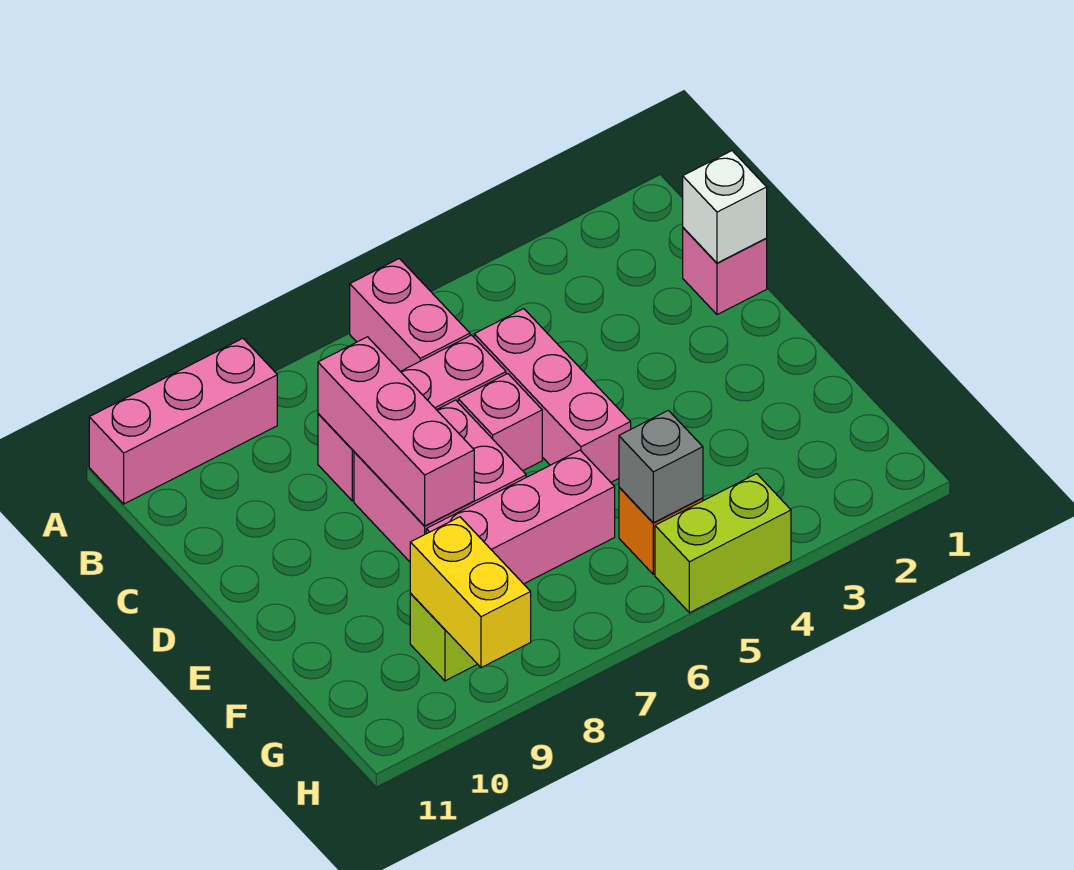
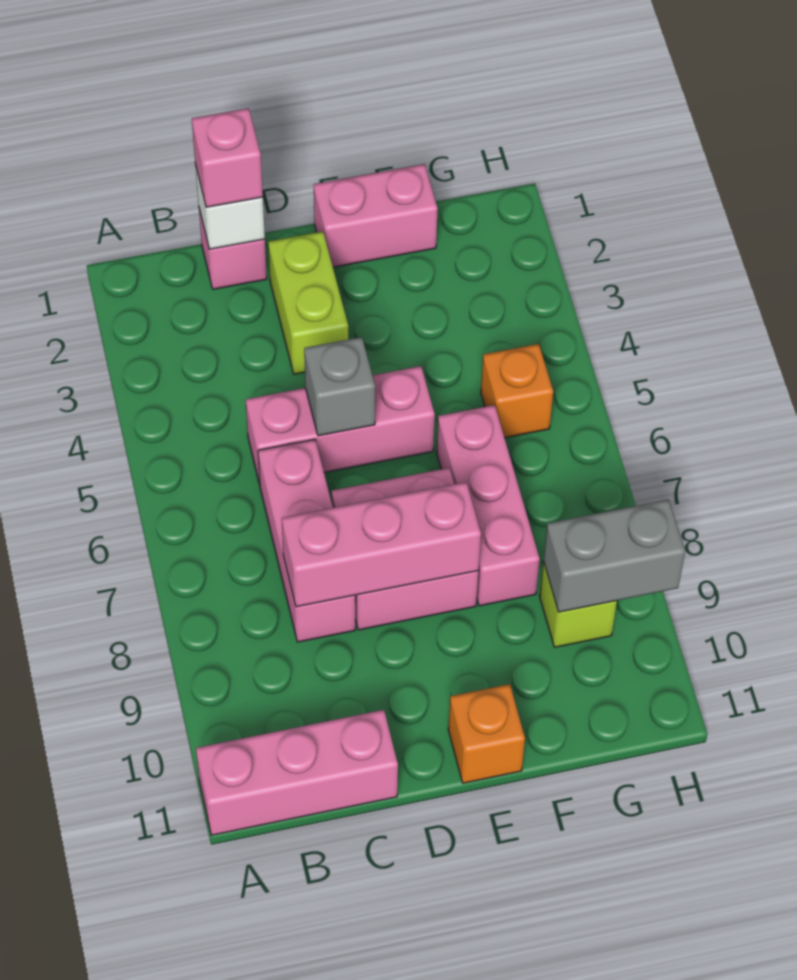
pink 1x2 brick [350,259,470,371] -> pink 1x2 brick moved to [314,164,438,267]
pink 1x3 brick [89,338,277,504] -> pink 1x3 brick turned to [196,710,398,835]
pink 1x1 brick [458,374,542,471] -> pink 1x1 brick moved to [192,108,263,207]
none -> orange 1x1 brick [448,684,525,783]
grey 1x1 brick [619,410,703,523] -> grey 1x1 brick moved to [304,337,375,436]
yellow 1x2 brick [410,517,531,668] -> grey 1x2 brick [543,500,685,612]
lime 1x2 brick [655,474,791,613] -> lime 1x2 brick moved to [268,231,348,374]

